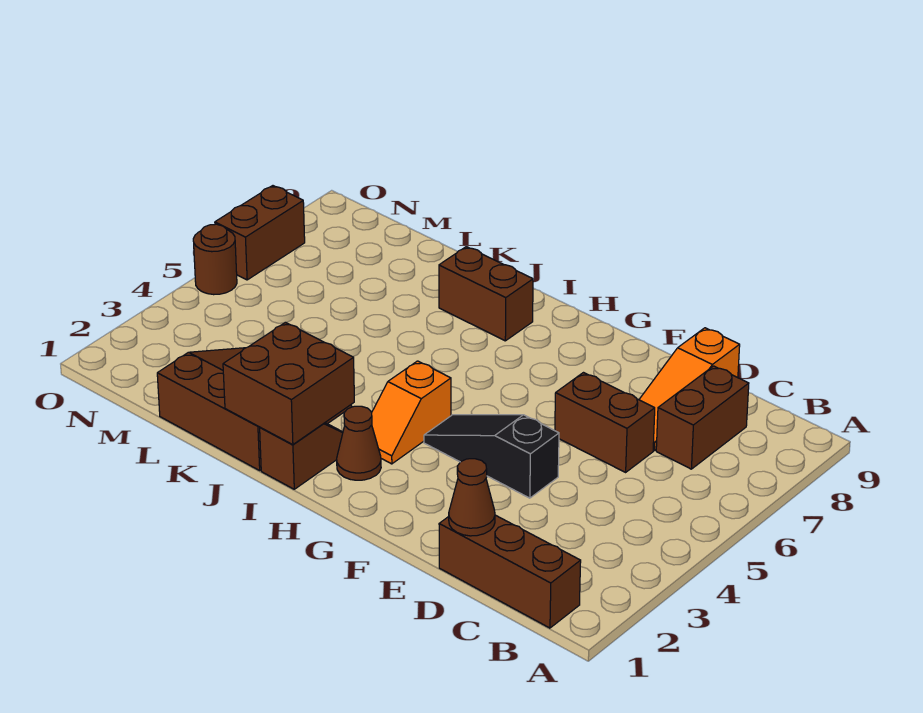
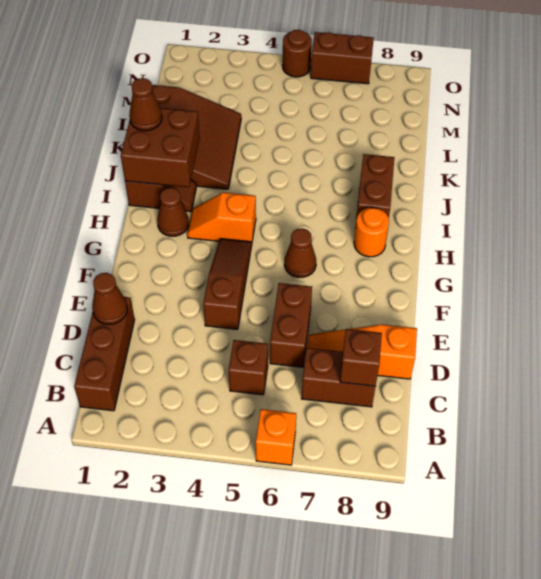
none -> orange 1x1 brick [256,409,296,465]
none -> brown 1x1 brick [229,340,268,395]
none -> brown 1x1 brick [340,329,382,386]
black 1x3 slope [424,415,559,498] -> brown 1x3 slope [203,239,252,329]
none -> brown 1x1 cone [284,228,316,277]
none -> orange 1x1 round brick [354,208,389,257]
none -> brown 1x1 cone [129,78,162,131]

